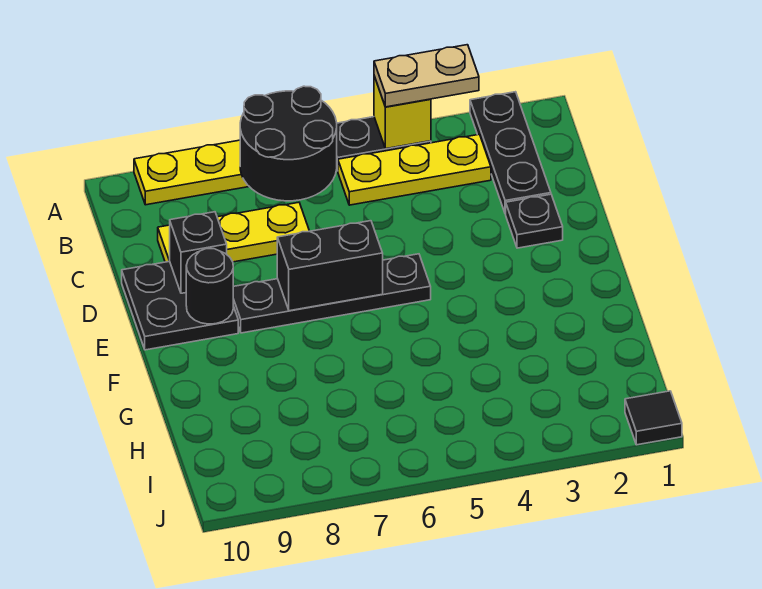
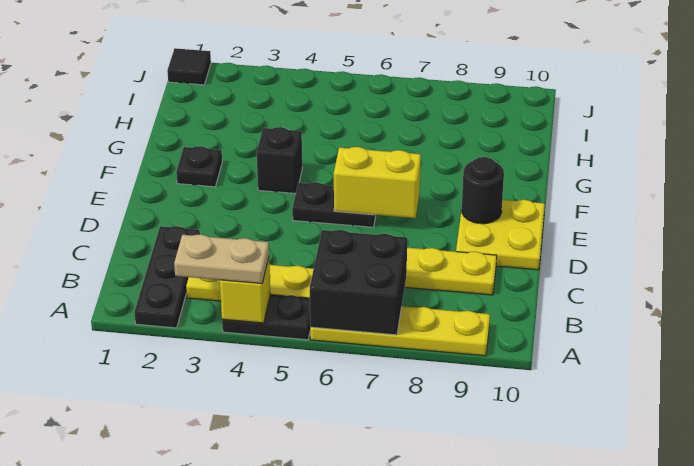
black 2x2 round brick [240,86,337,201] -> black 2x2 brick [310,230,407,335]
black 1x1 plate [506,194,563,248] -> black 1x1 plate moved to [176,146,222,187]
black 2x2 plate [122,261,238,350] -> yellow 2x2 plate [456,200,545,270]
black 1x1 brick [170,212,227,293] -> black 1x1 brick moved to [257,127,302,194]
black 1x4 plate [233,254,431,333] -> black 1x2 plate [292,182,376,227]
black 1x2 brick [277,221,383,311] -> yellow 1x2 brick [334,147,421,218]

